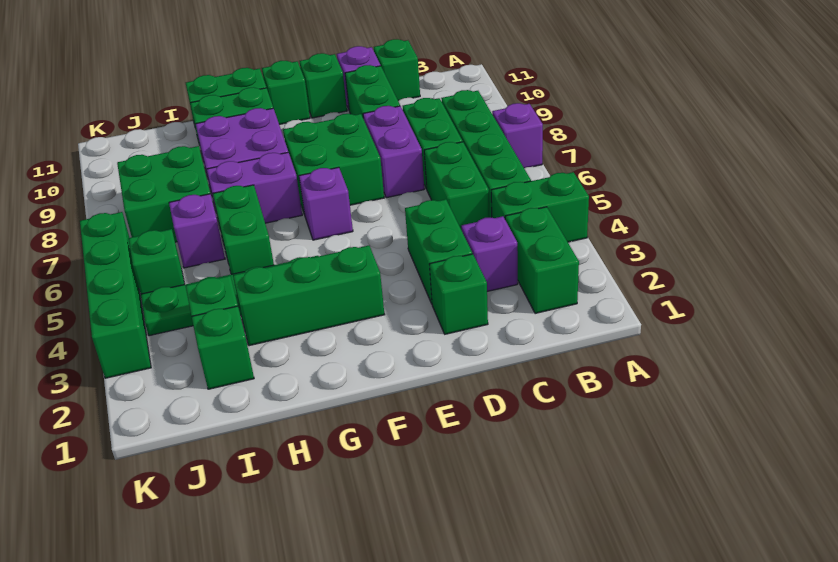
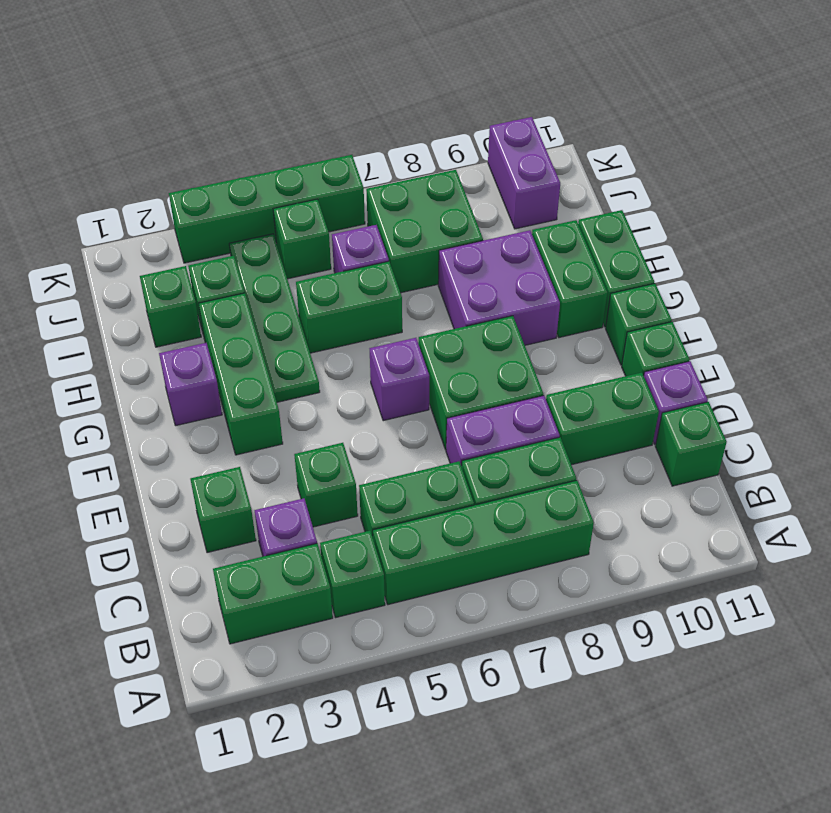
green 1x2 brick [491,172,589,242] -> green 1x1 brick [320,531,385,618]
purple 1x1 brick [492,103,543,168] -> purple 1x1 brick moved to [159,343,222,426]
green 1x2 brick [405,199,472,304] -> green 1x1 brick [294,443,358,527]
purple 1x2 brick [207,152,302,227] -> purple 1x2 brick moved to [488,117,560,229]

